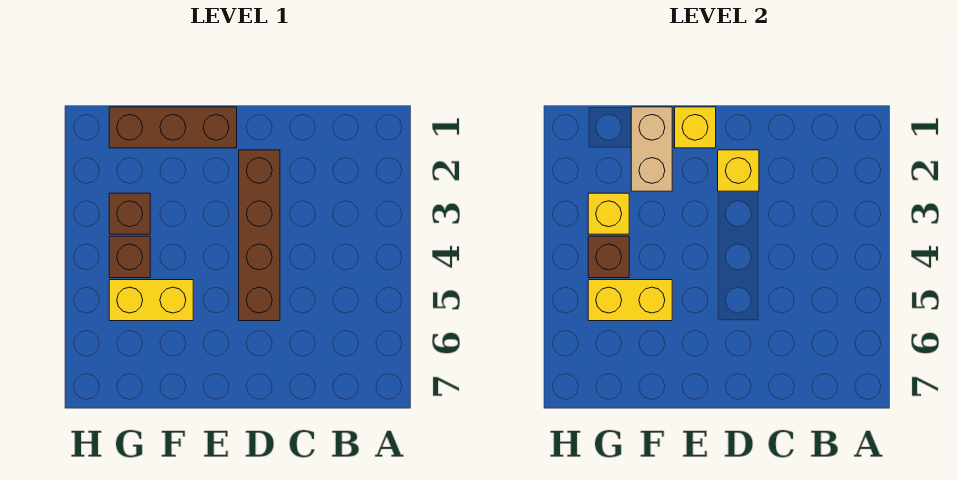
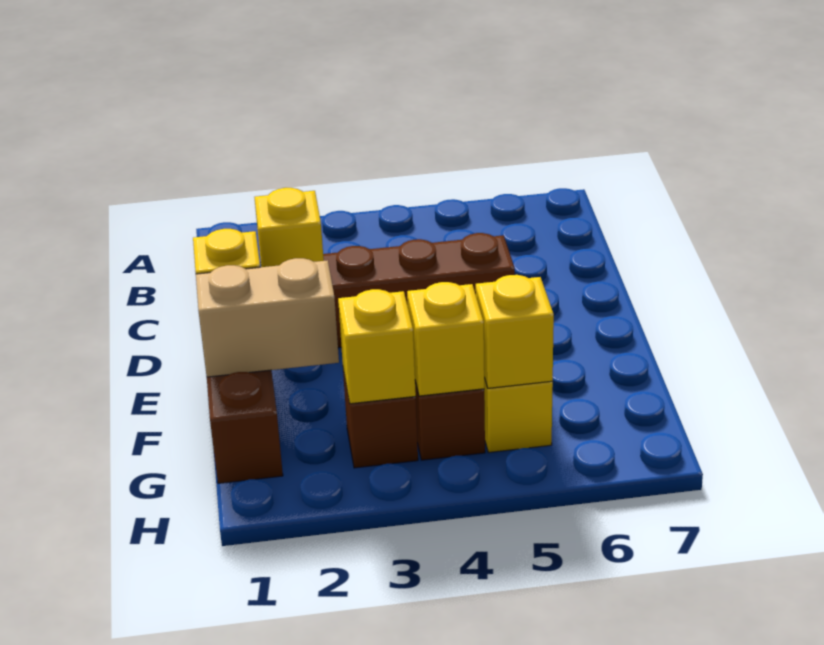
yellow 1x2 brick [588,280,672,321] -> yellow 1x1 brick [476,275,554,388]
brown 1x1 brick [588,236,629,278] -> yellow 1x1 brick [407,282,484,396]

